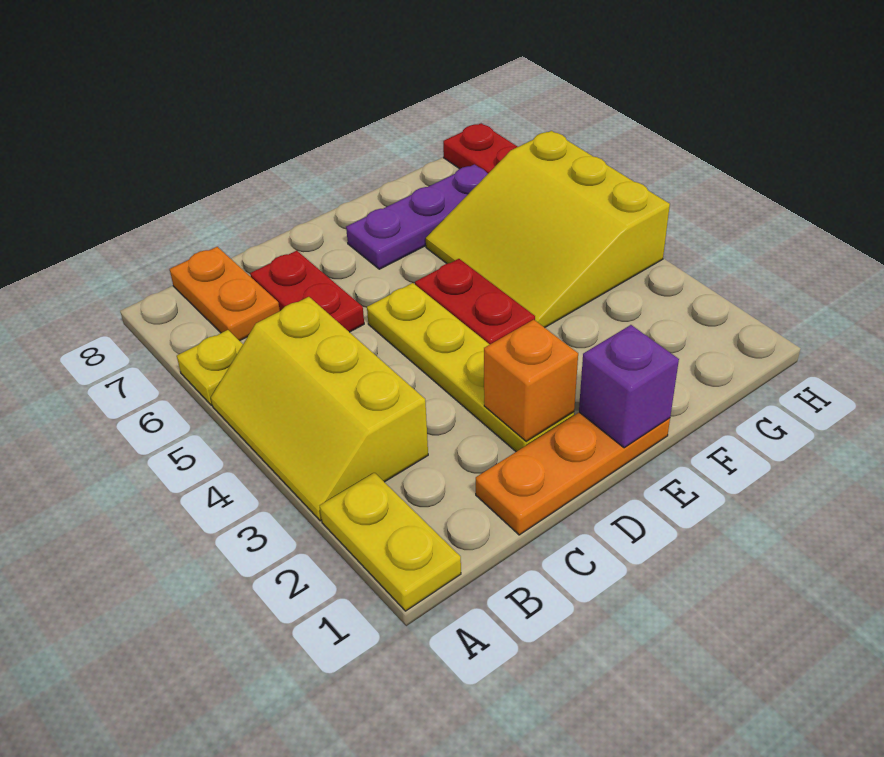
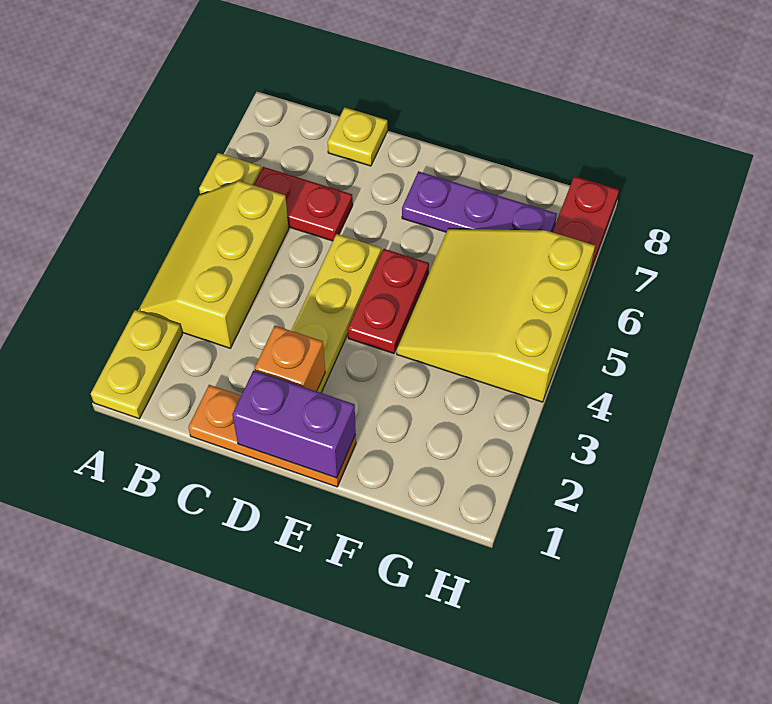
orange 1x2 plate [170,247,280,341] -> none
red 1x2 plate [250,250,364,332] -> red 1x2 plate turned to [254,167,353,241]
none -> yellow 1x1 plate [328,107,387,166]
purple 1x1 brick [579,325,679,448] -> purple 1x2 brick [232,371,356,478]

